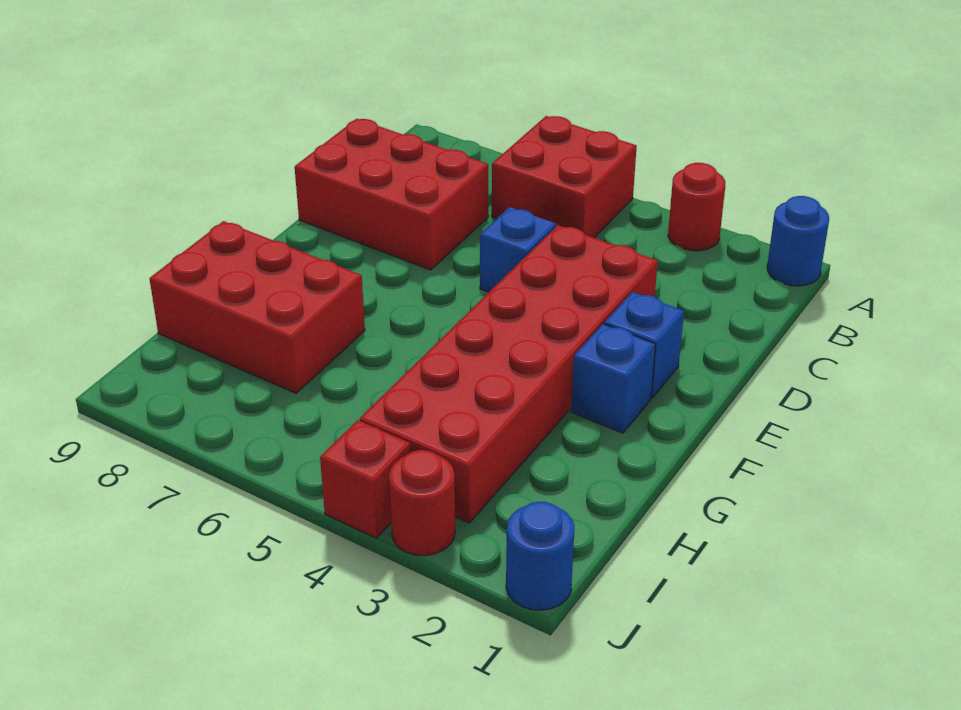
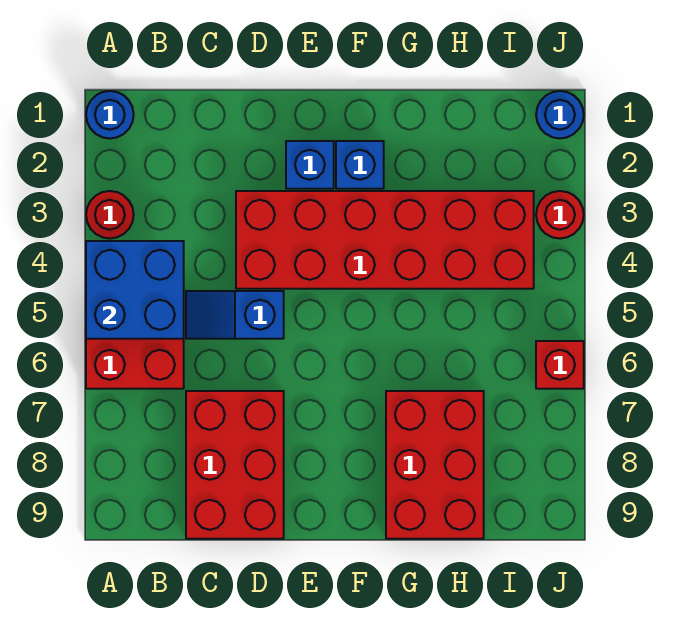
none -> blue 2x2 brick [86,241,184,339]
red 1x1 brick [320,420,410,538] -> red 1x1 brick moved to [536,341,584,389]

